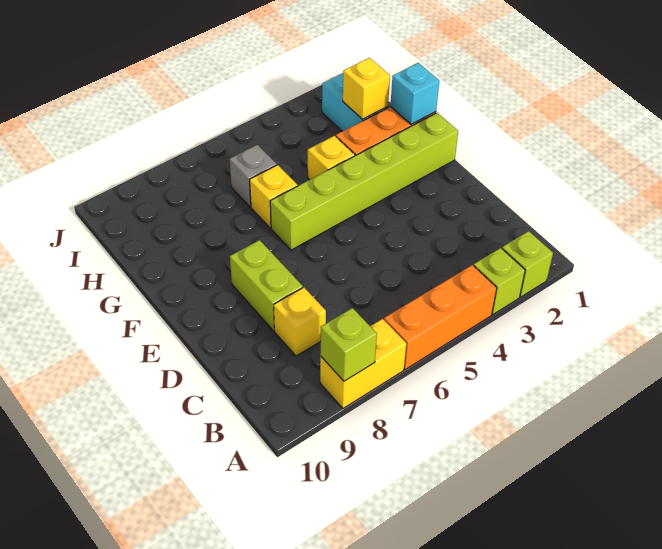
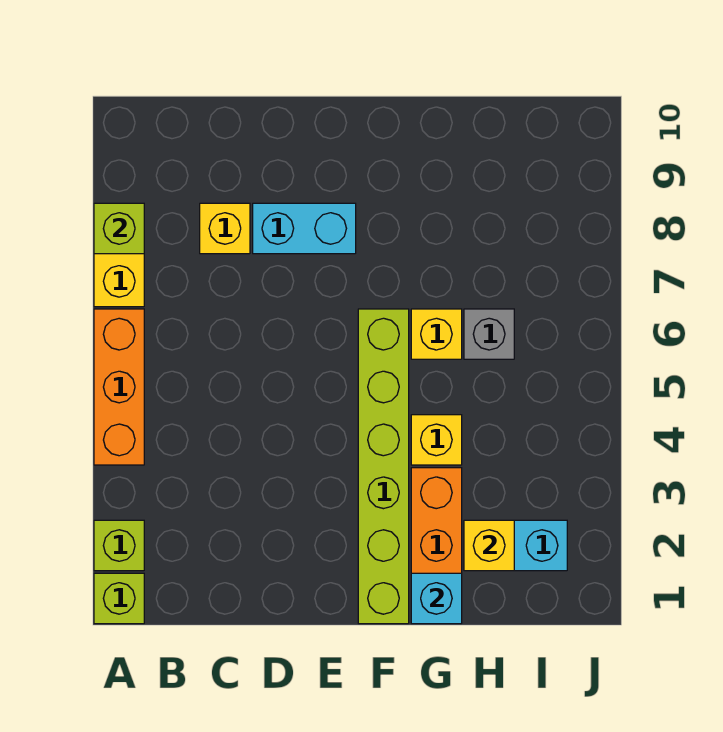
lime 1x1 brick [474,248,525,315] -> lime 1x1 brick moved to [94,573,144,624]
lime 1x2 brick [230,240,303,331] -> cyan 1x2 brick [253,203,356,254]

